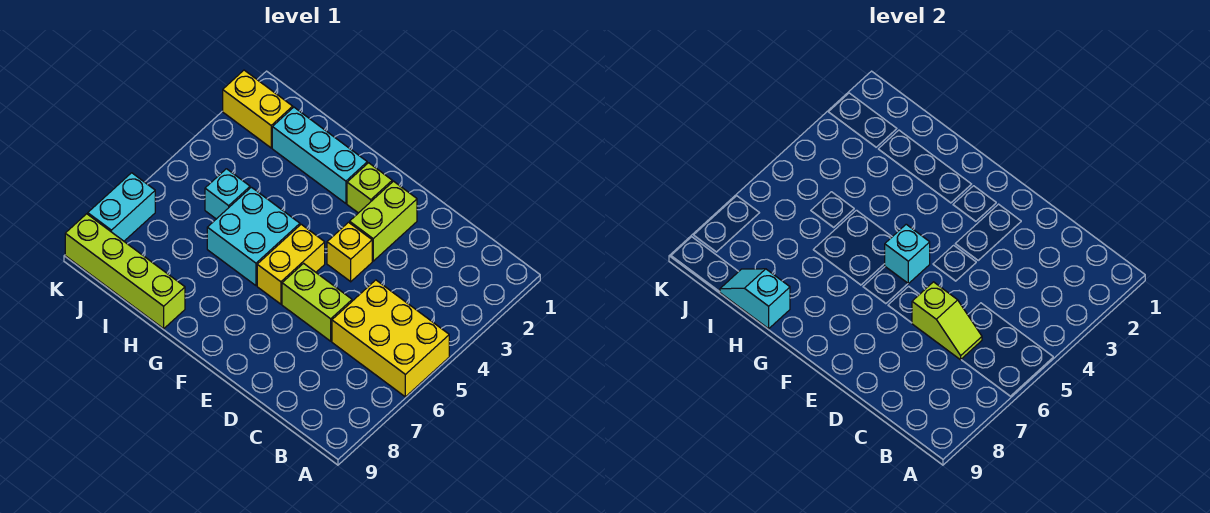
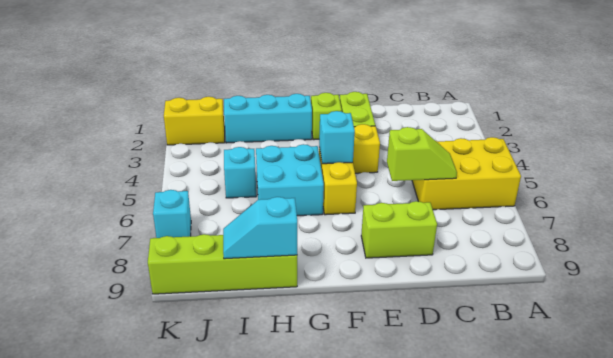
lime 1x2 brick [282,263,352,341] -> lime 1x2 brick moved to [361,201,437,258]
cyan 1x2 brick [88,173,155,241] -> cyan 1x1 brick [153,190,191,238]

